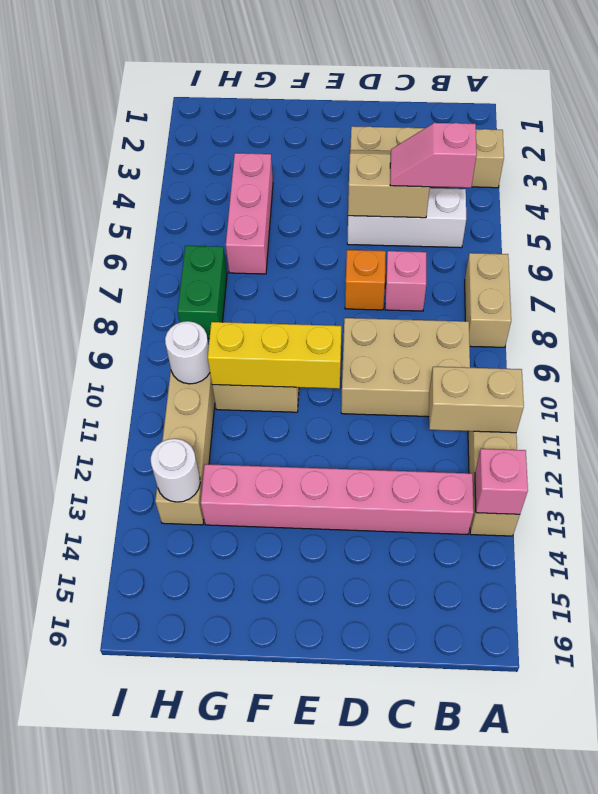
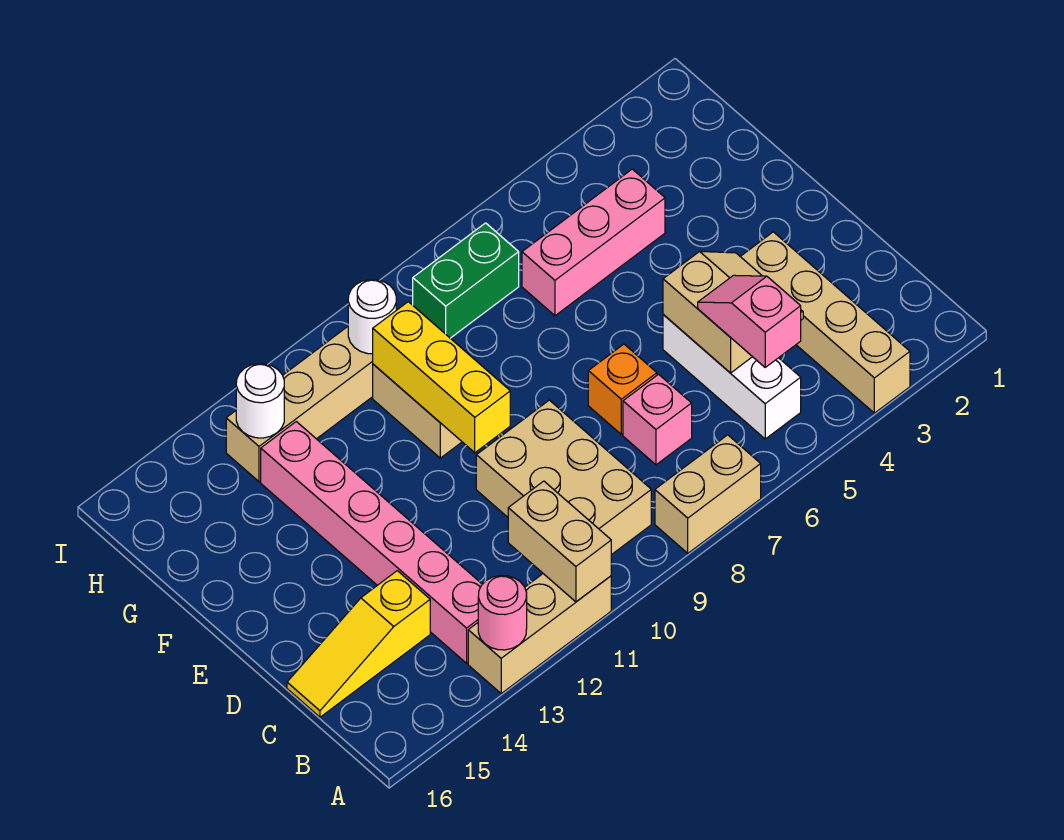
pink 1x1 brick [475,449,528,514] -> pink 1x1 round brick [478,576,527,650]
none -> yellow 1x3 slope [287,571,430,717]

